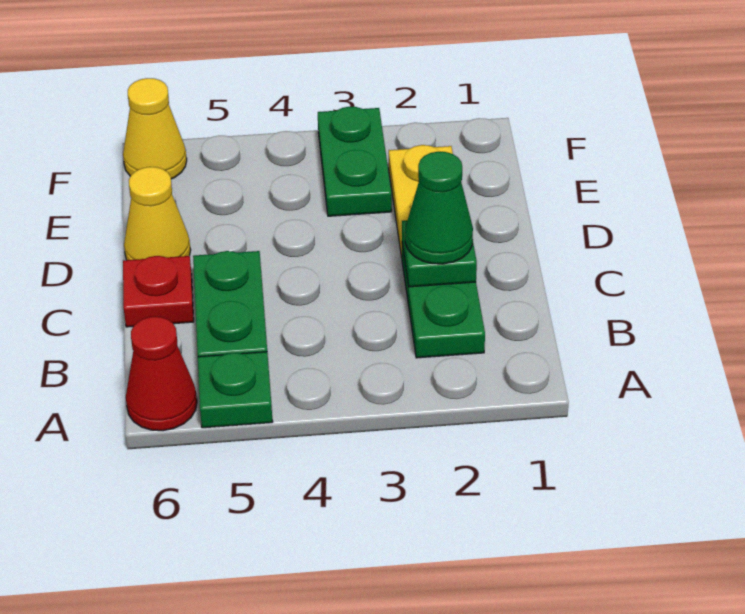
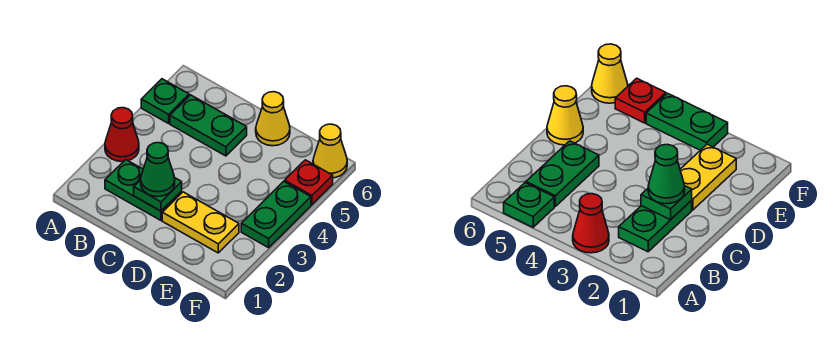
red 1x1 cone [126,317,197,431] -> red 1x1 cone moved to [105,108,139,162]
red 1x1 plate [123,256,194,327] -> red 1x1 plate moved to [285,160,333,205]
green 1x2 plate [318,107,392,216] -> green 1x2 plate turned to [241,181,311,248]

